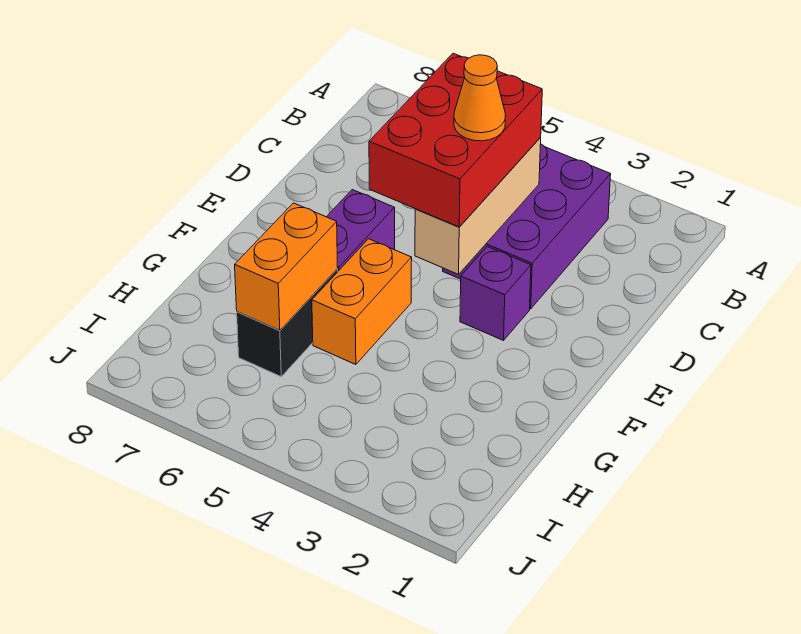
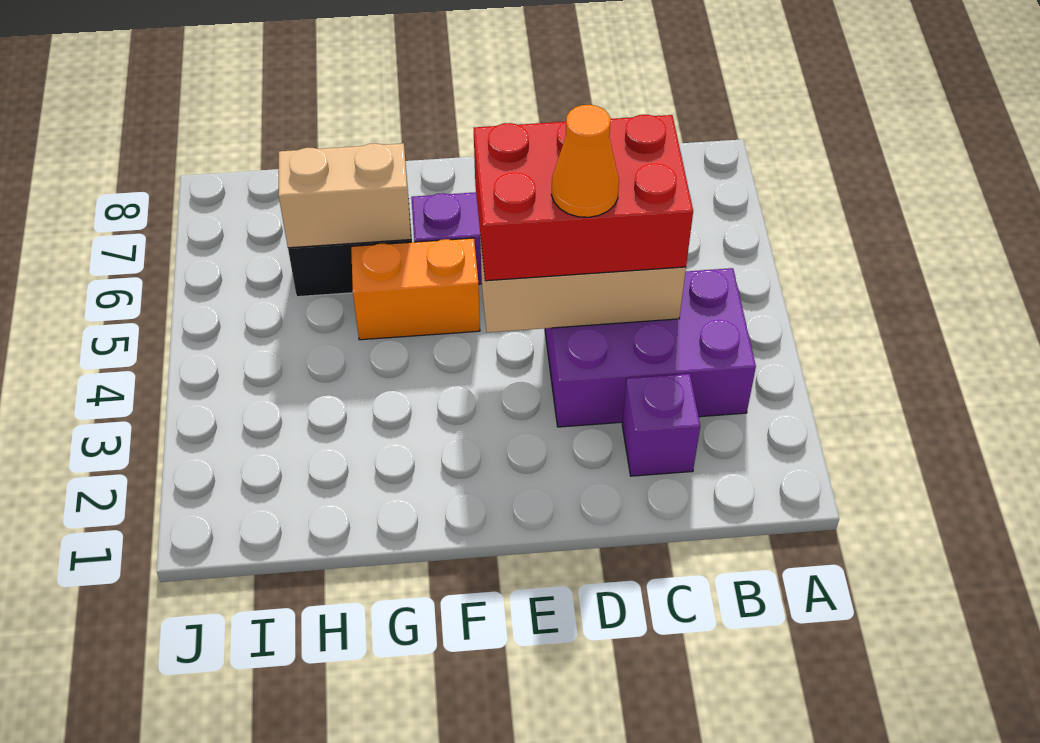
purple 1x1 brick [460,246,531,340] -> purple 1x1 brick moved to [622,374,700,476]
orange 1x2 brick [235,203,338,330] -> tan 1x2 brick [279,143,411,248]

